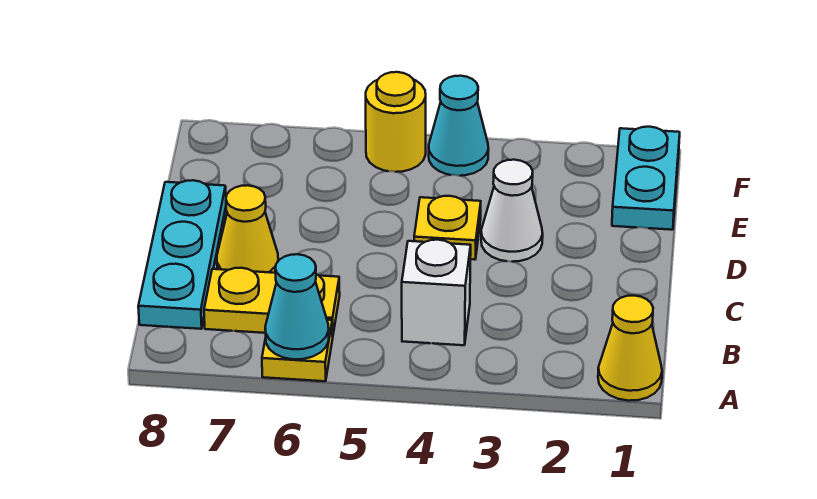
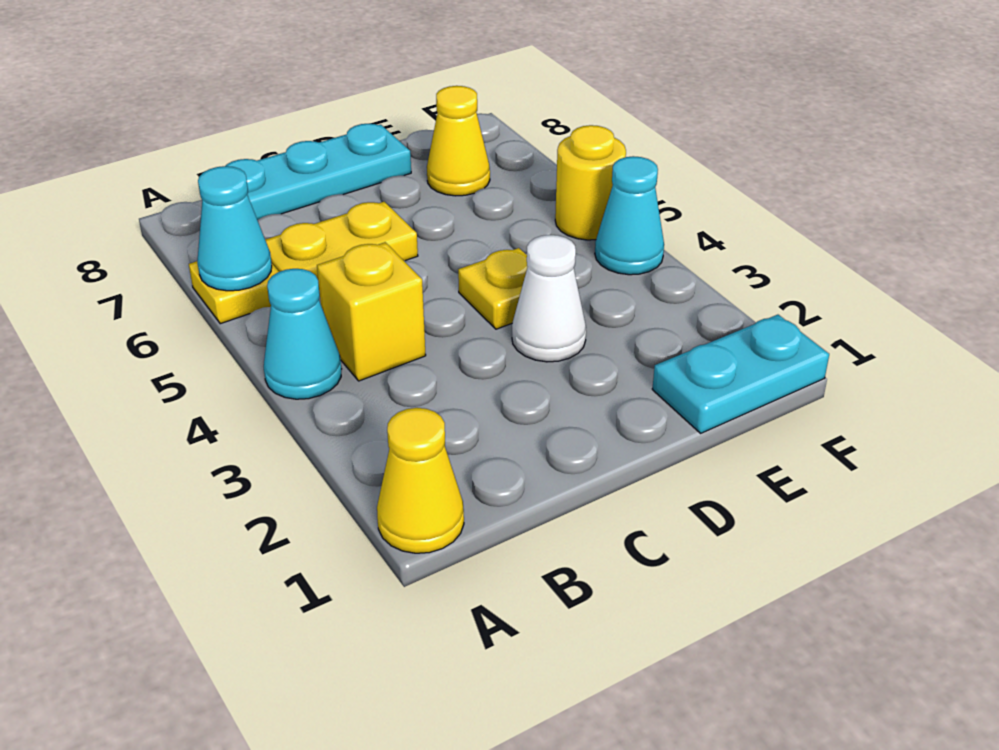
none -> cyan 1x1 cone [264,269,341,399]
white 1x1 brick [402,240,471,345] -> yellow 1x1 brick [317,242,426,381]
yellow 1x2 plate [204,268,340,337] -> yellow 1x2 plate turned to [265,202,418,283]
yellow 1x1 cone [217,185,278,273] -> yellow 1x1 cone moved to [427,86,490,196]

